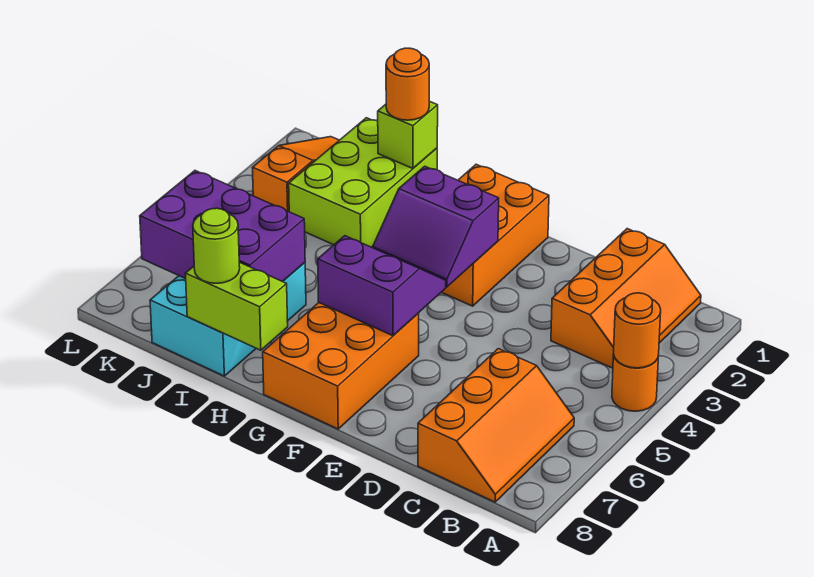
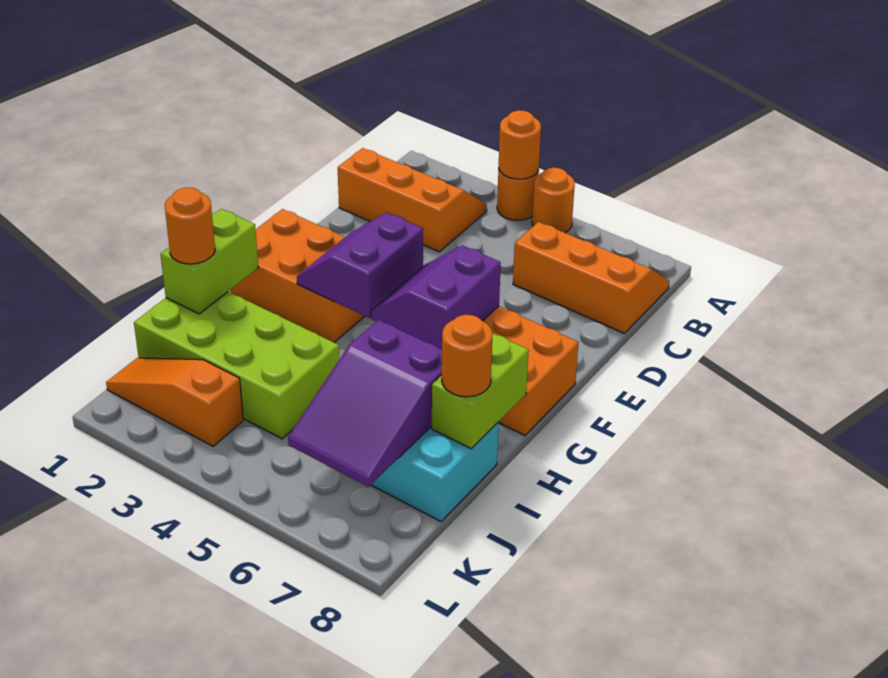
none -> orange 1x1 round brick [532,168,575,233]
purple 2x2 slope [373,166,499,287] -> purple 2x2 slope turned to [297,212,423,318]
lime 2x3 brick [289,118,437,247] -> lime 2x4 brick [134,291,339,439]
lime 1x1 brick [378,101,438,168] -> lime 1x2 brick [160,209,258,314]
purple 2x3 brick [140,171,305,282] -> purple 2x3 slope [288,320,442,487]
lime 1x1 round brick [193,208,240,283] -> orange 1x1 round brick [442,315,493,397]

